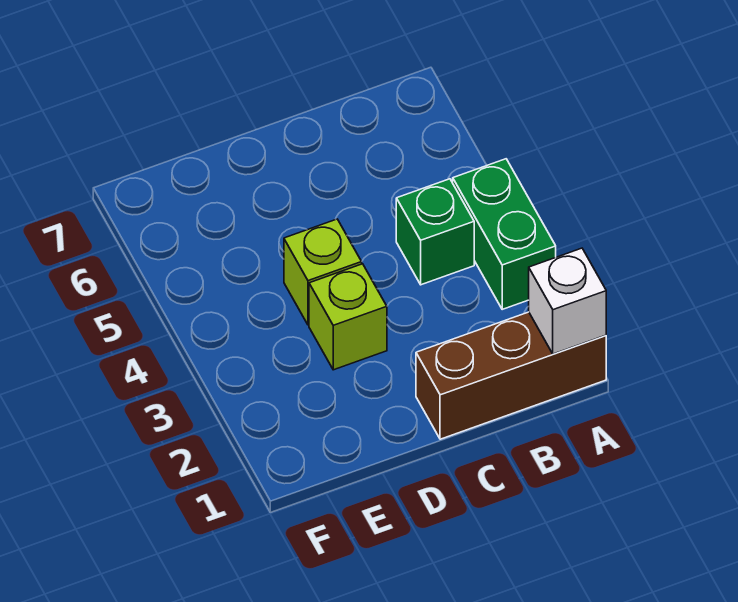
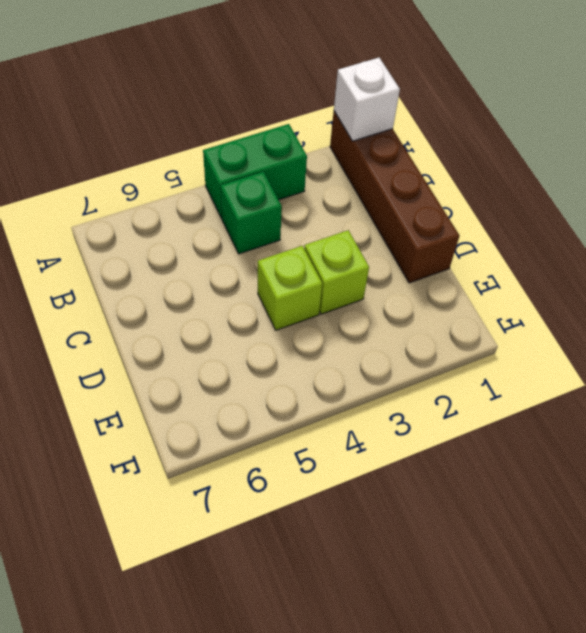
brown 1x3 brick [416,312,606,439] -> brown 1x4 brick [330,111,459,283]

